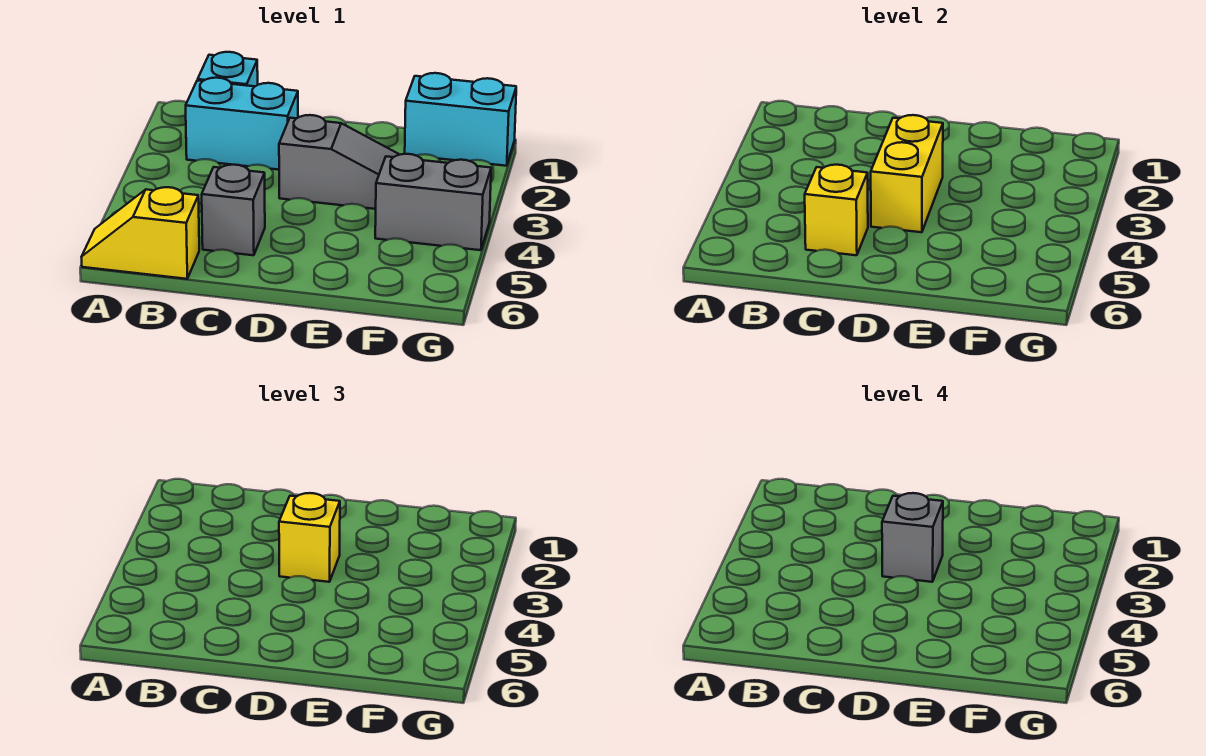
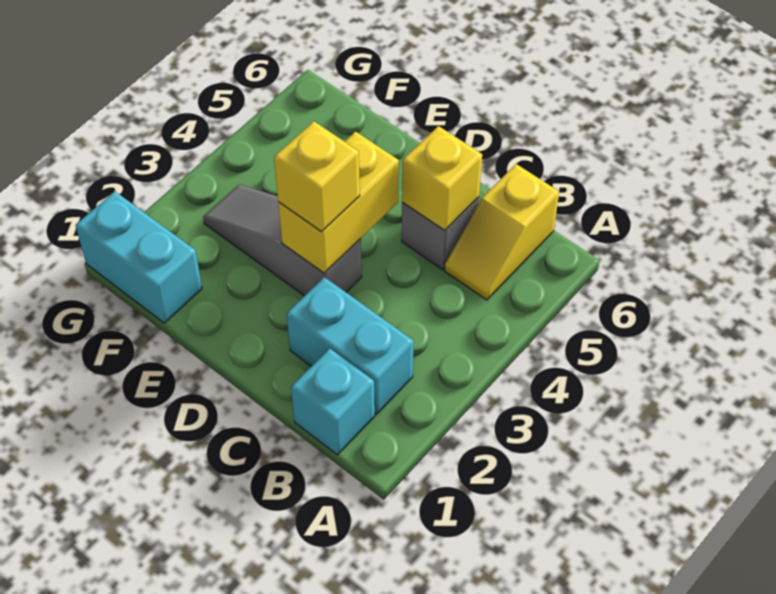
yellow 1x2 slope [82,187,199,279] -> yellow 1x2 slope turned to [445,164,559,300]
grey 1x1 brick [882,493,943,582] -> none
grey 1x2 brick [375,154,491,250] -> none

